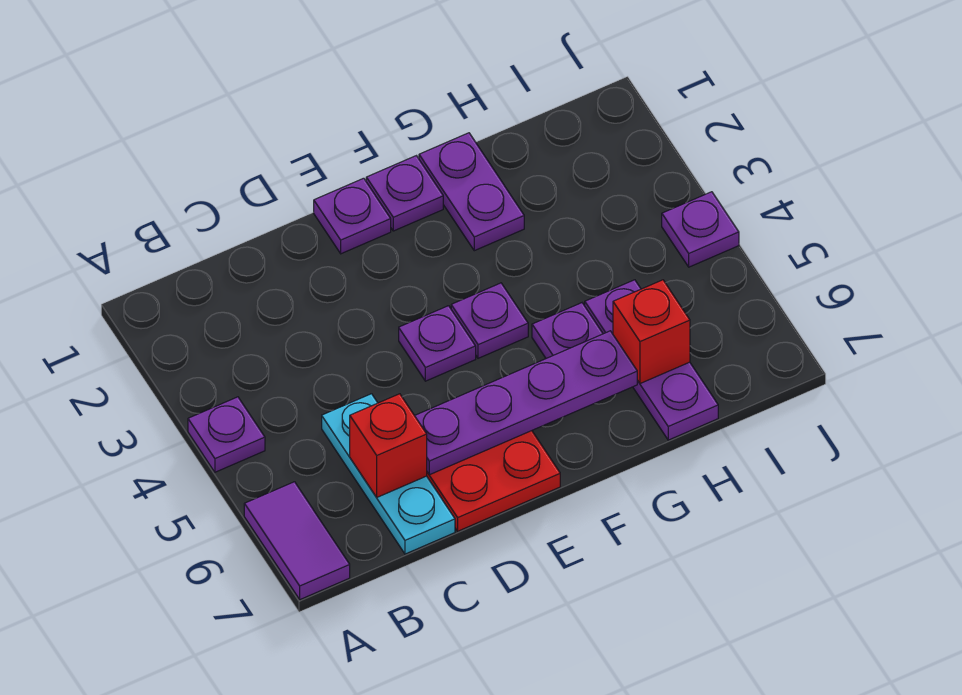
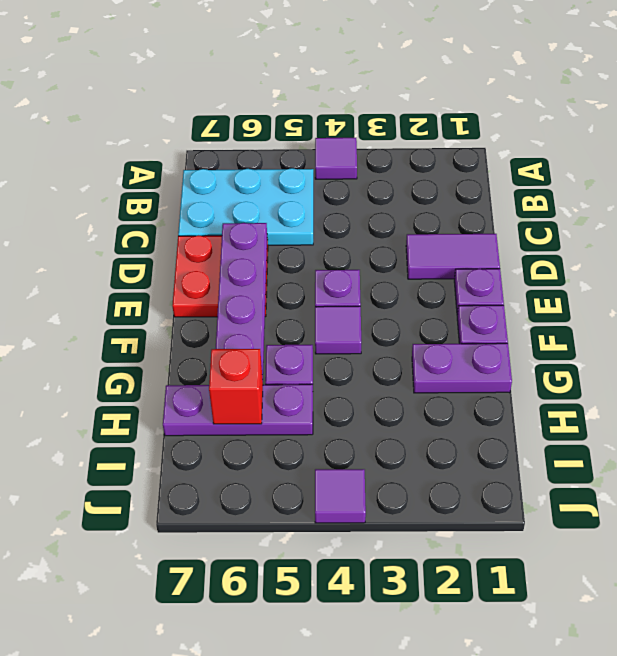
purple 1x1 plate [188,397,265,472] -> purple 1x1 tile [315,138,357,179]
purple 1x2 tile [244,482,350,600] -> purple 1x2 tile moved to [406,234,500,279]
cyan 1x3 plate [322,394,455,554] -> cyan 2x3 plate [178,168,313,245]
red 1x1 brick [350,394,427,497] -> none
purple 1x1 plate [451,283,528,358] -> purple 1x1 tile [315,306,361,354]
purple 1x1 plate [662,192,739,267] -> purple 1x1 tile [315,469,366,523]

